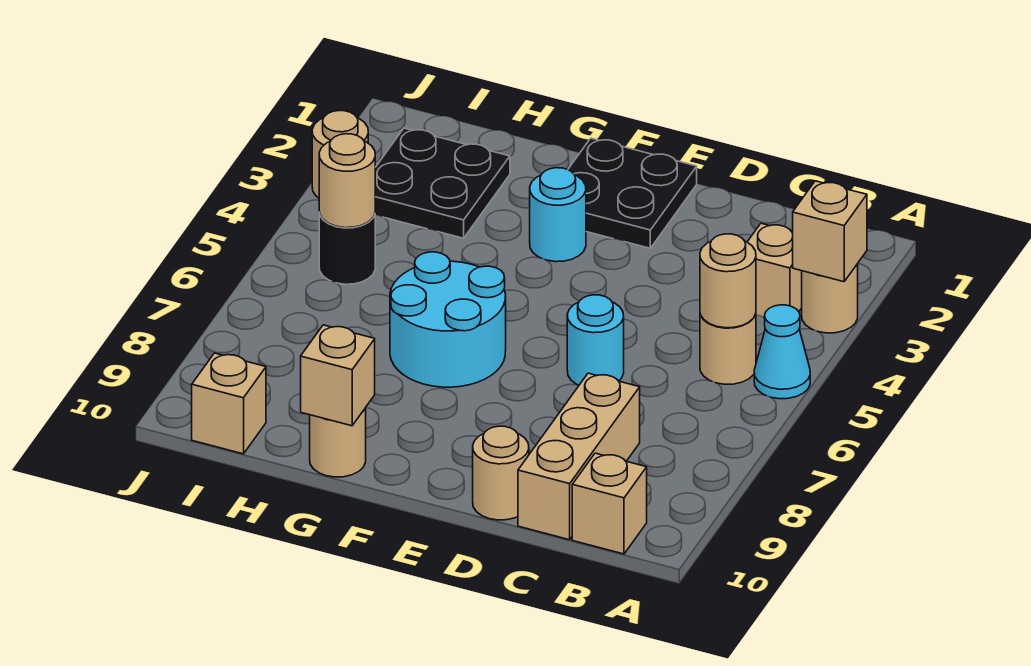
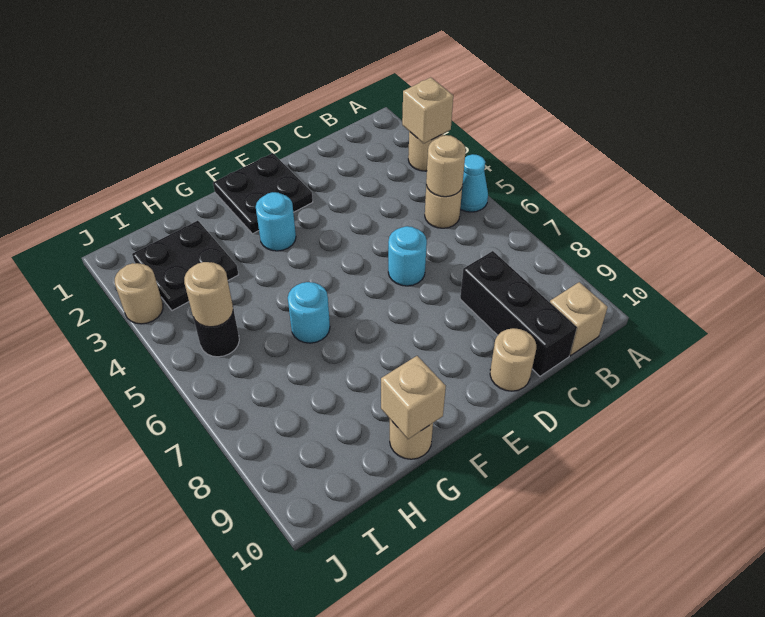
tan 1x1 brick [748,223,802,318] -> none
tan 1x3 brick [518,373,640,540] -> black 1x3 brick [460,251,577,376]
cyan 2x2 round brick [390,252,506,387] -> cyan 1x1 round brick [288,282,330,343]
tan 1x1 brick [192,353,266,454] -> none

